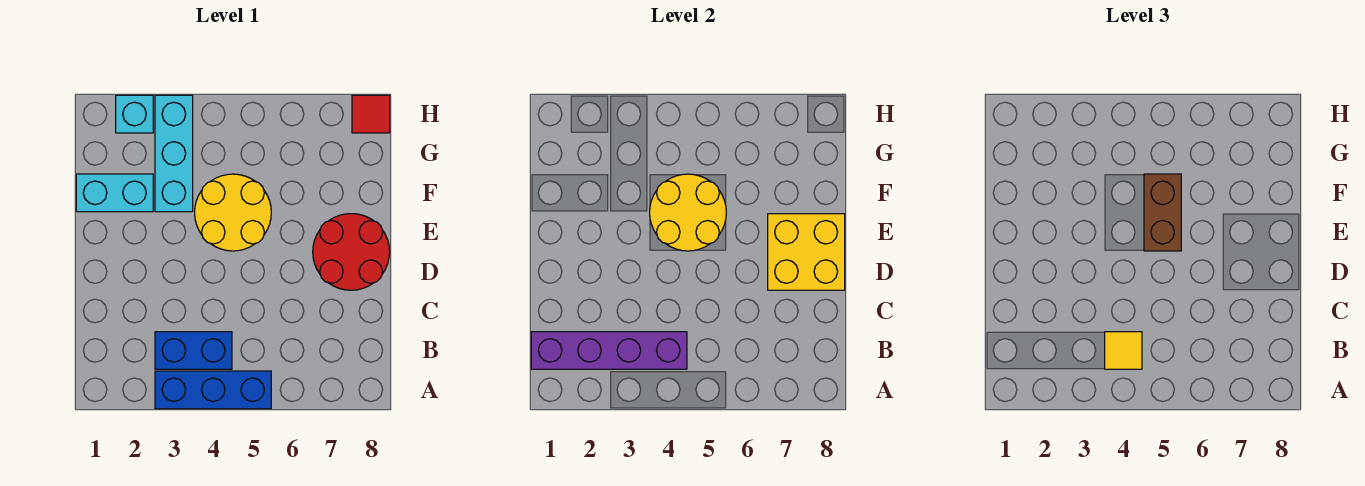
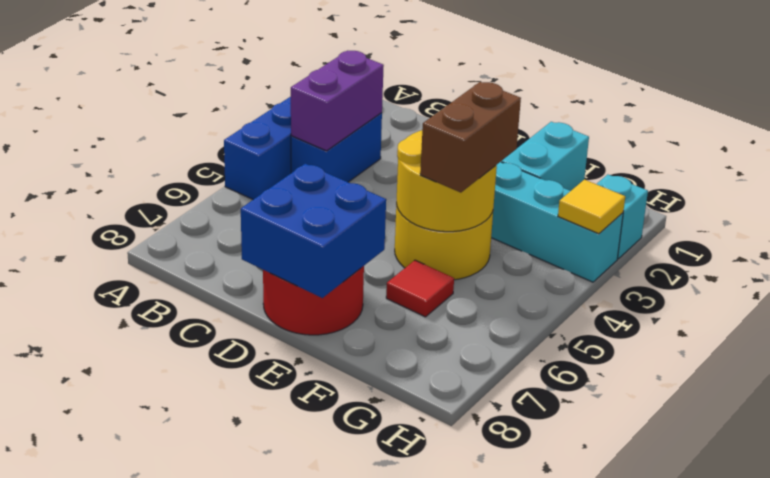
purple 1x4 brick [531,332,687,369] -> purple 1x2 brick [291,51,384,151]
yellow 1x1 tile [1105,332,1142,369] -> yellow 1x1 tile moved to [558,179,625,234]
yellow 2x2 brick [768,214,845,290] -> blue 2x2 brick [241,164,386,298]
brown 1x2 brick [1144,174,1181,251] -> brown 1x2 brick turned to [420,82,521,193]
red 1x1 tile [352,95,390,133] -> red 1x1 tile moved to [386,260,454,317]

